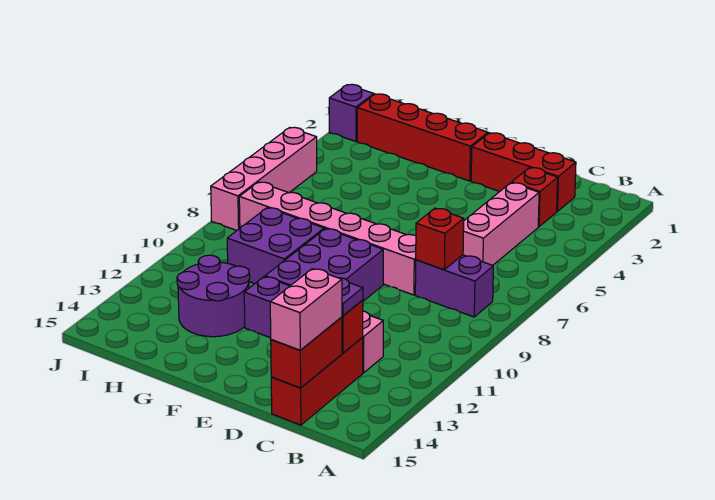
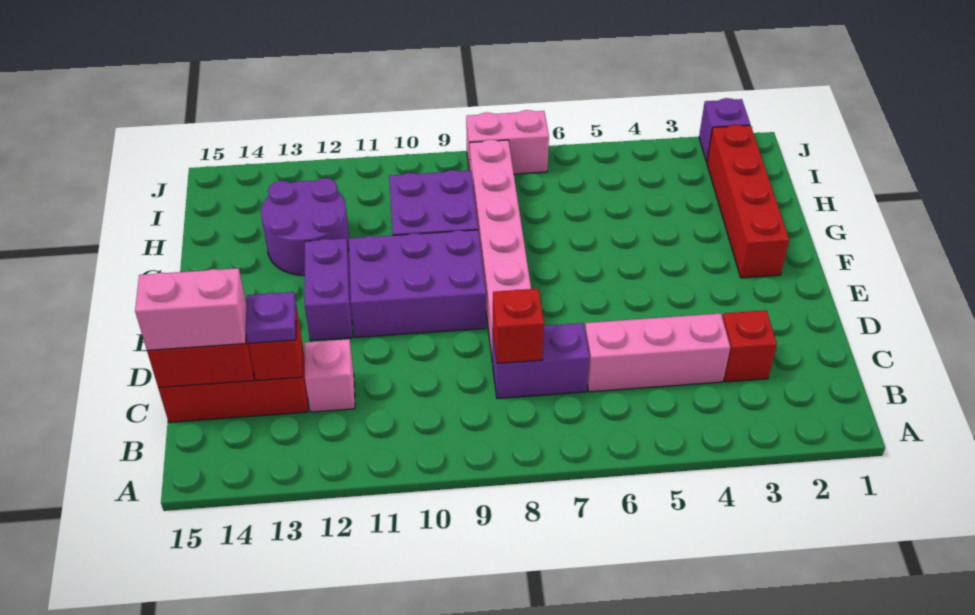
purple 1x2 brick [415,255,493,317] -> purple 1x2 brick turned to [493,323,590,398]
red 1x3 brick [471,133,576,211] -> none
pink 1x4 brick [211,127,317,231] -> pink 1x2 brick [466,110,549,174]

